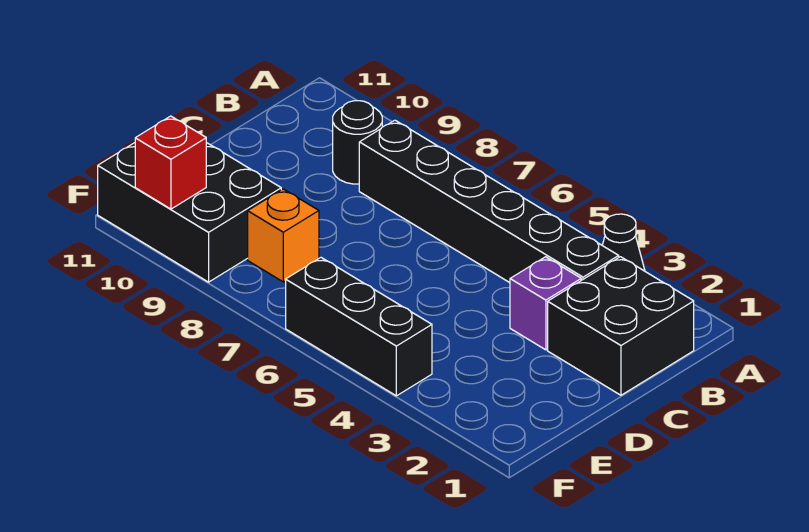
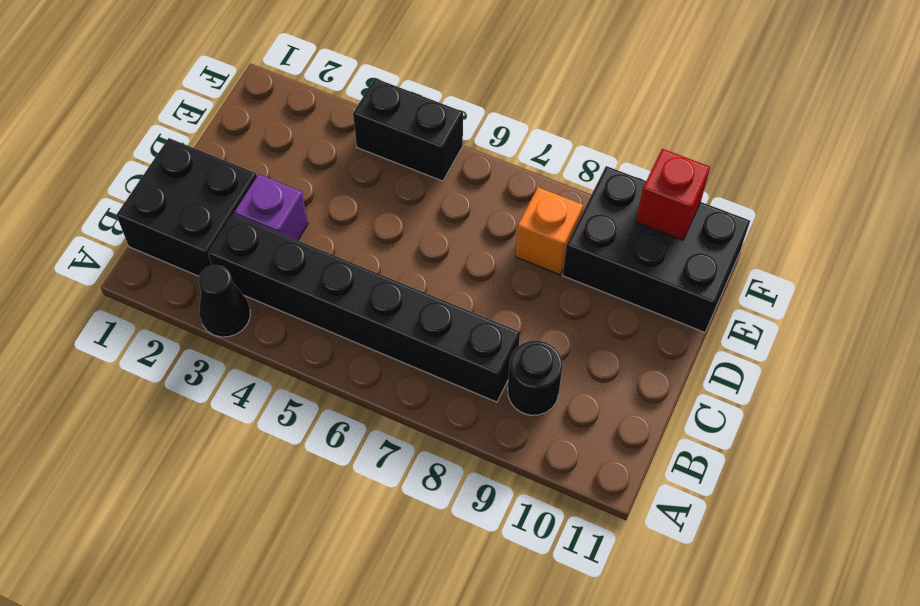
black 1x3 brick [286,258,432,396] -> black 1x2 brick [353,78,463,181]

